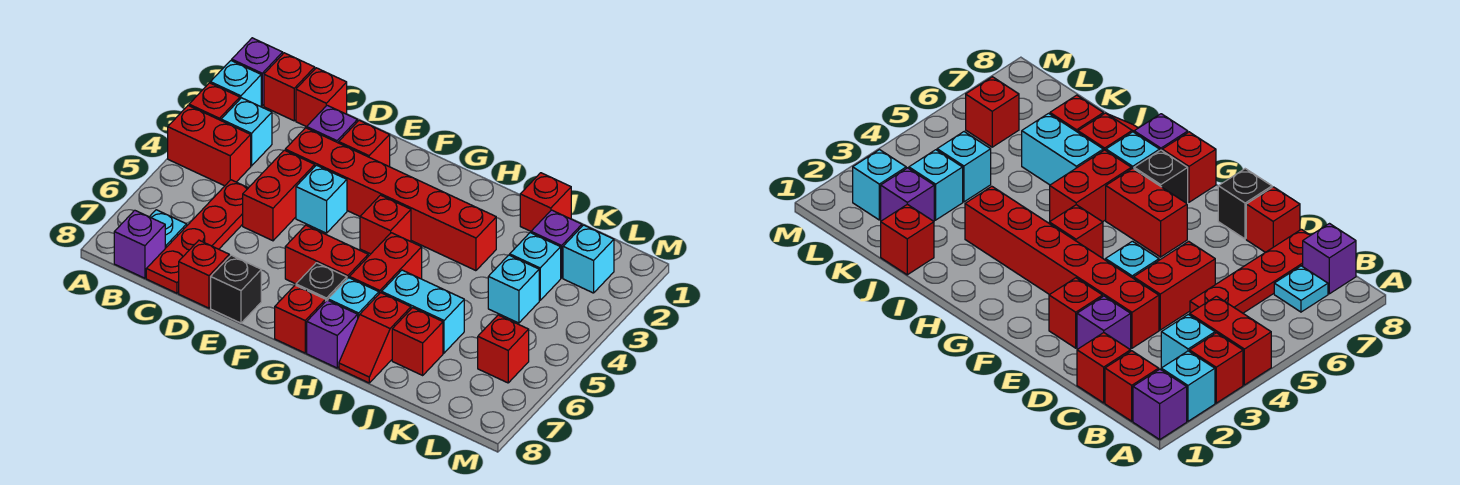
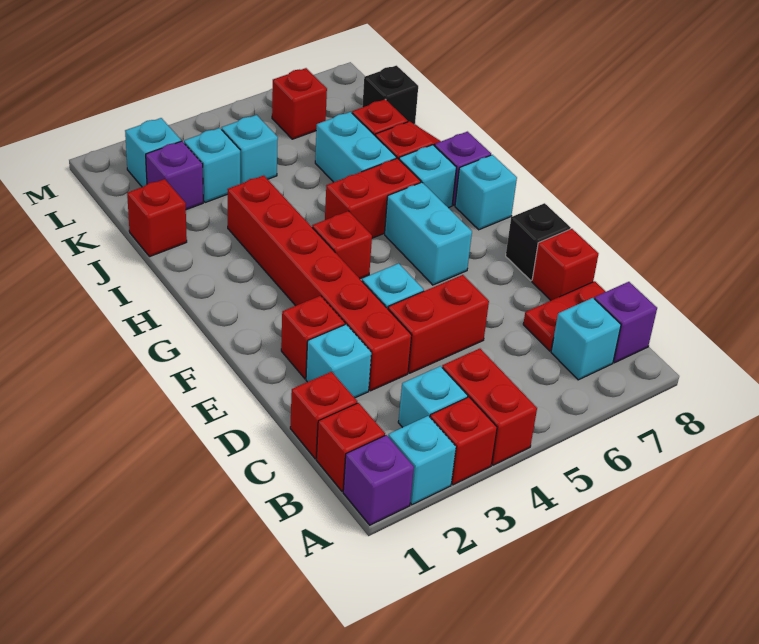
cyan 1x1 plate [150,210,187,248] -> cyan 1x1 brick [551,298,621,380]
red 1x4 plate [146,180,248,293] -> red 1x2 plate [523,281,606,351]
purple 1x1 brick [307,105,357,143] -> cyan 1x1 brick [306,324,371,398]
red 1x2 brick [285,225,368,284] -> cyan 1x2 brick [385,182,472,285]
black 1x1 brick [296,263,347,301] -> black 1x1 brick moved to [362,66,418,124]
red 1x1 brick [275,285,326,353] -> cyan 1x1 brick [455,155,517,230]

